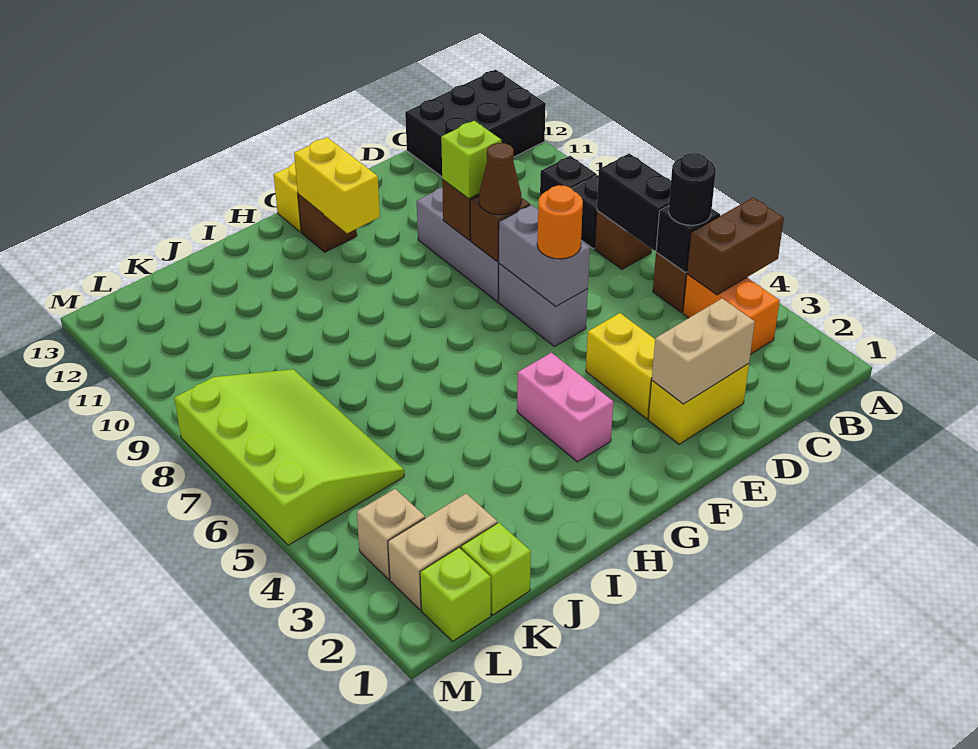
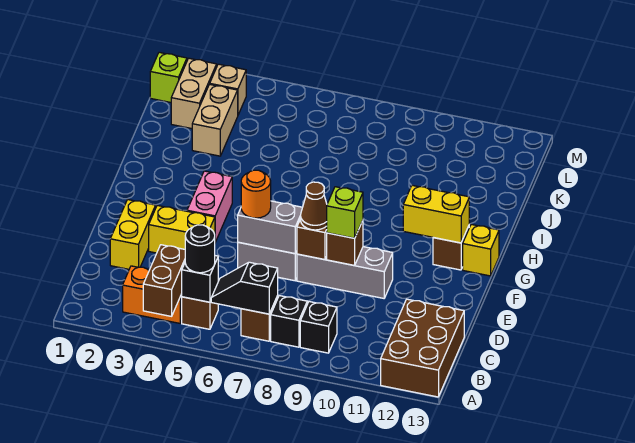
black 2x3 brick [405,70,546,177] -> brown 2x3 brick [381,299,464,397]
black 1x2 brick [597,153,671,251] -> black 1x2 slope [211,262,278,314]
tan 1x2 brick [652,298,755,404] -> tan 1x2 brick moved to [192,84,238,156]
pink 1x2 brick [517,353,613,462] -> pink 1x2 brick turned to [187,171,232,242]
lime 1x1 brick [461,523,531,615] -> none
lime 3x4 slope [174,369,404,545] -> none

